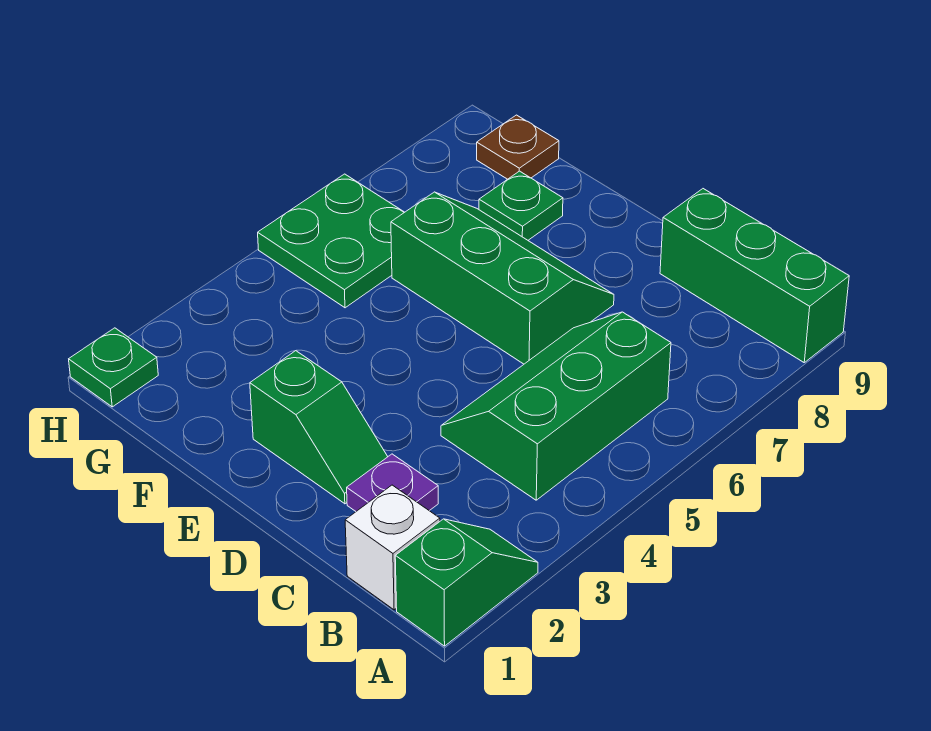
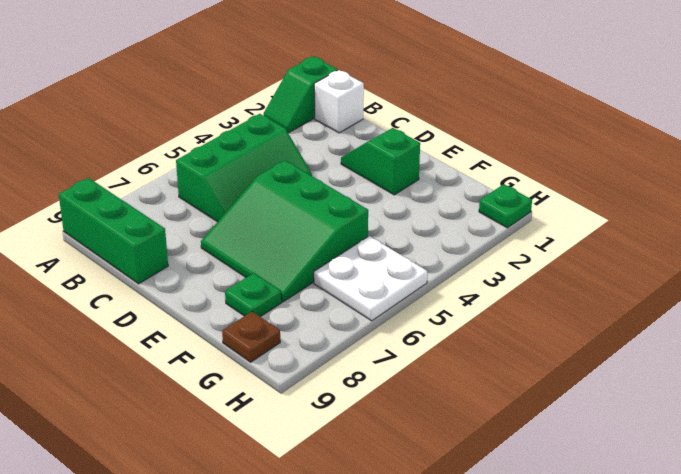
purple 1x1 plate [347,454,438,511] -> none
green 2x3 slope [391,192,614,364] -> green 3x3 slope [201,161,368,302]
green 2x2 plate [258,174,405,308] -> white 2x2 plate [314,236,427,321]

